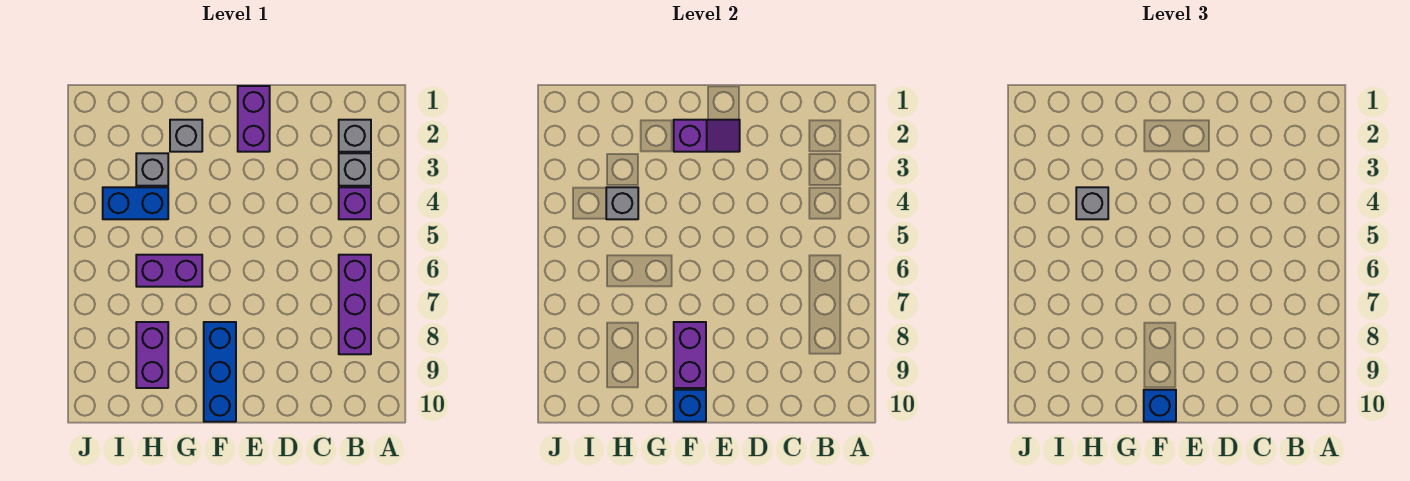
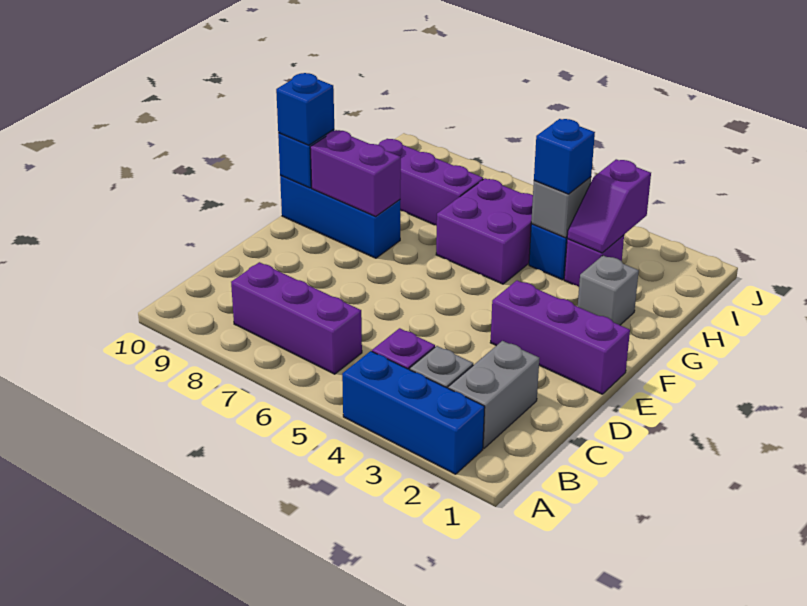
none -> blue 1x3 brick [342,351,485,474]
grey 1x1 brick [339,120,371,152] -> grey 1x2 brick [448,341,539,448]
purple 1x2 brick [238,86,270,152] -> purple 1x3 brick [490,280,630,394]
purple 1x2 slope [674,120,740,152] -> purple 1x2 slope moved to [567,159,651,253]
purple 1x2 brick [136,255,202,287] -> purple 2x2 brick [436,178,533,284]
grey 1x1 brick [136,153,168,186] -> purple 1x1 brick [564,235,624,287]
grey 1x1 brick [1076,187,1108,219] -> blue 1x1 brick [534,119,595,194]
purple 1x2 brick [136,322,168,388] -> purple 1x3 brick [378,139,483,226]

